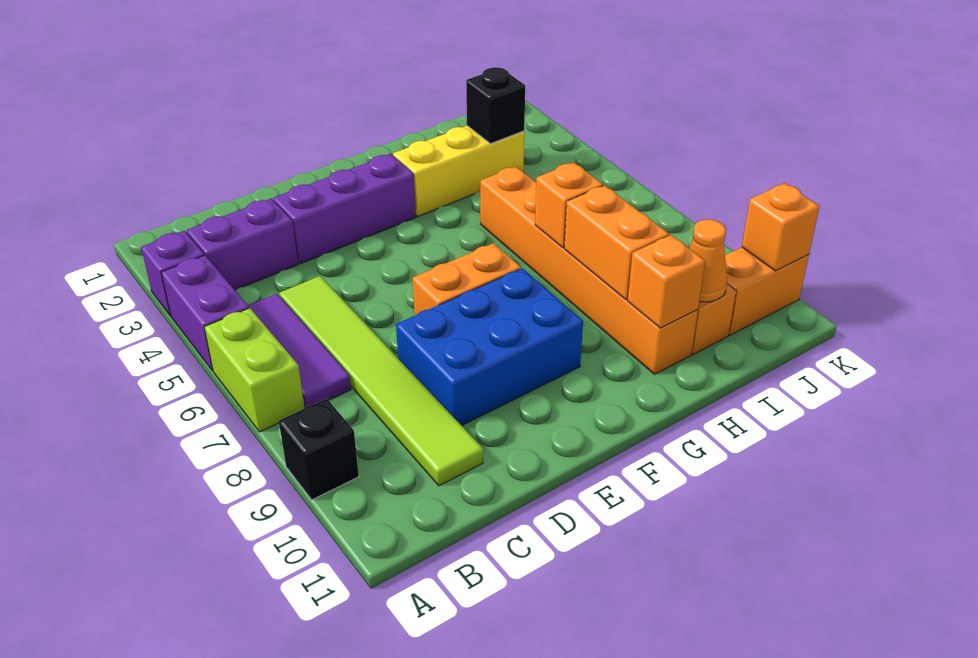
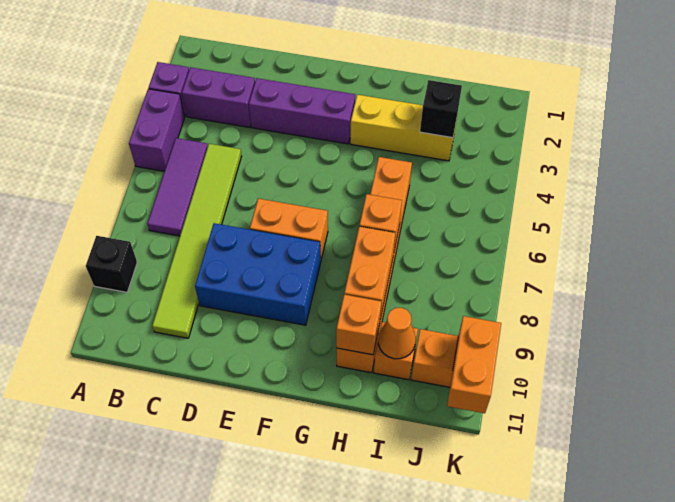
lime 1x2 brick [204,308,305,432] -> none
orange 1x1 brick [742,183,820,271] -> orange 1x2 brick [447,316,501,413]

